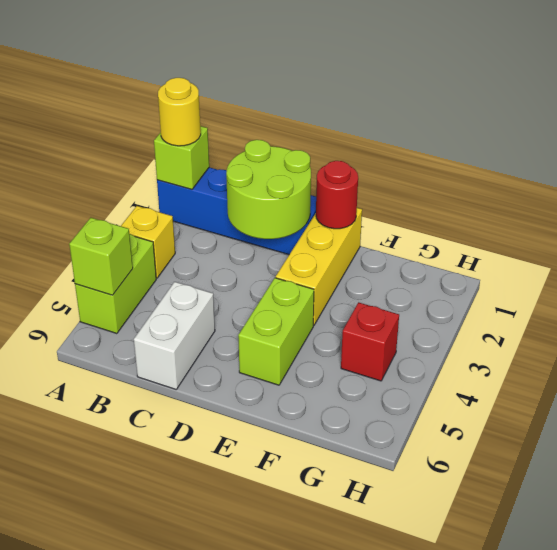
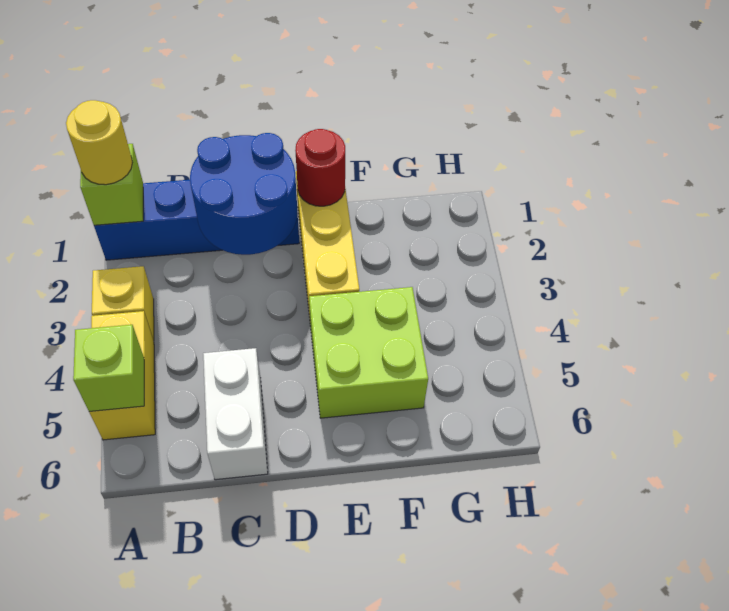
lime 1x2 brick [75,234,156,334] -> yellow 1x2 brick [89,311,155,440]
lime 2x2 round brick [226,140,311,239] -> blue 2x2 round brick [190,133,297,255]
lime 1x2 brick [238,278,314,385] -> lime 2x2 brick [309,287,428,418]
red 1x1 brick [341,302,399,381] -> none

